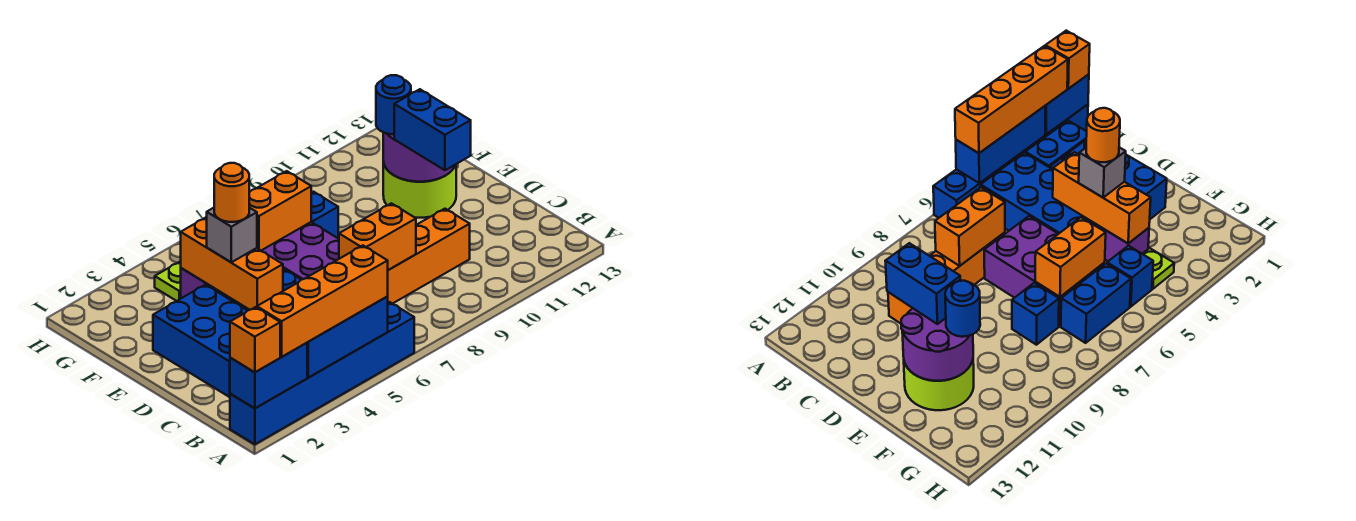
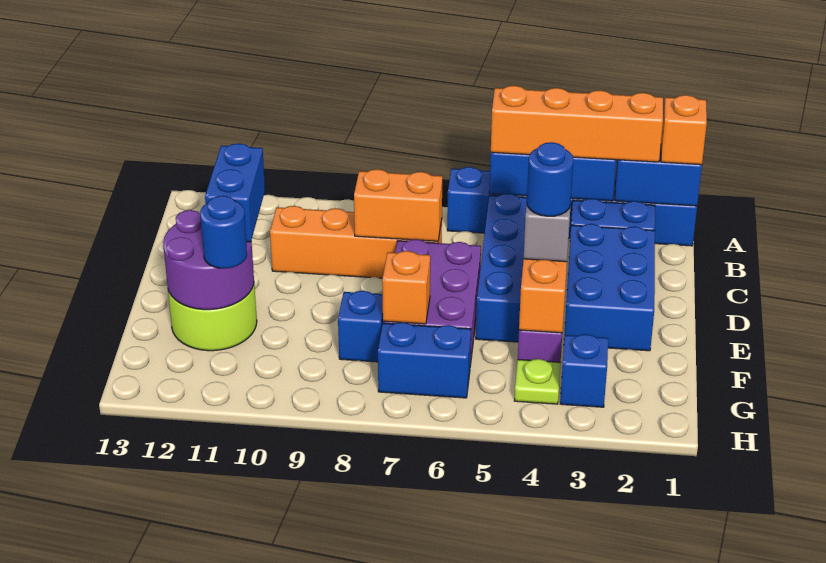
orange 1x1 round brick [214,163,249,222] -> blue 1x1 round brick [527,142,573,216]
orange 1x2 brick [249,171,311,250] -> orange 1x1 brick [382,251,430,324]
blue 1x1 brick [1107,246,1153,307] -> blue 1x1 brick moved to [560,334,608,407]

